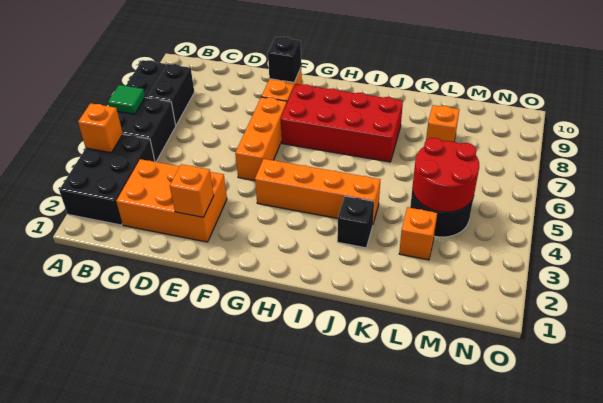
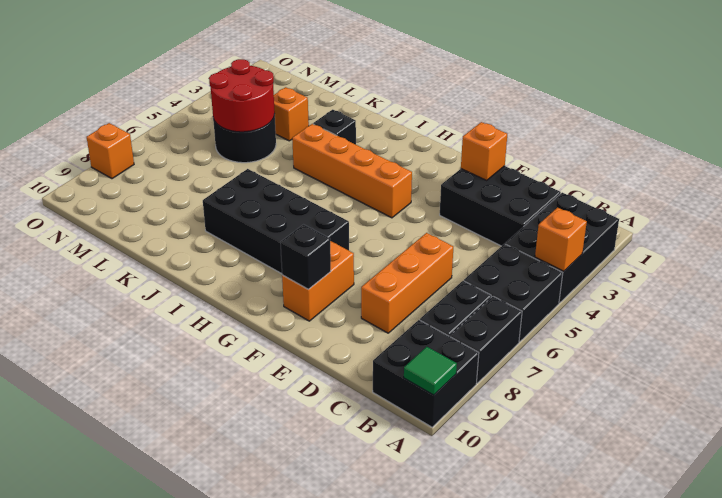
green 1x1 tile [108,85,145,114] -> green 1x1 tile moved to [404,347,457,395]
none -> black 2x2 brick [373,320,479,427]
orange 2x3 brick [116,159,227,242] -> black 2x3 brick [440,166,561,246]
orange 1x3 brick [235,97,287,181] -> orange 1x3 brick moved to [361,233,453,333]
red 2x4 brick [281,84,403,162] -> black 2x4 brick [203,169,349,274]
orange 1x1 brick [426,105,459,142] -> orange 1x1 brick moved to [87,123,134,179]

